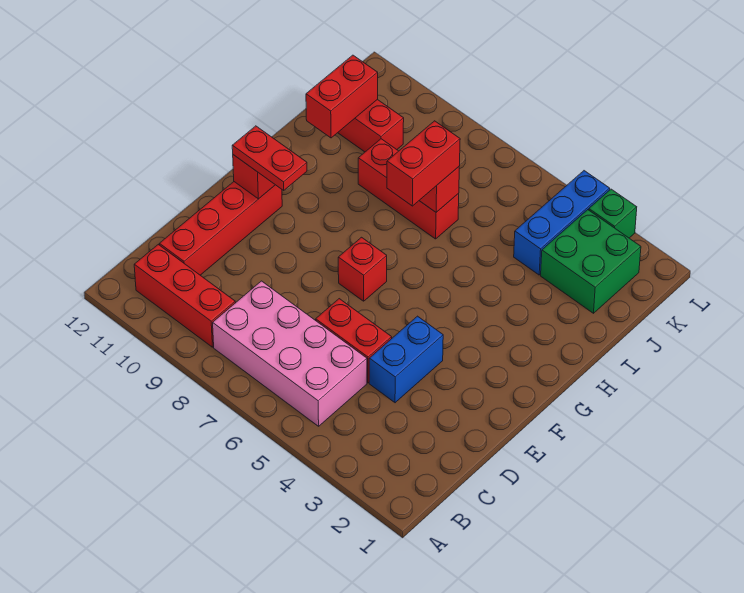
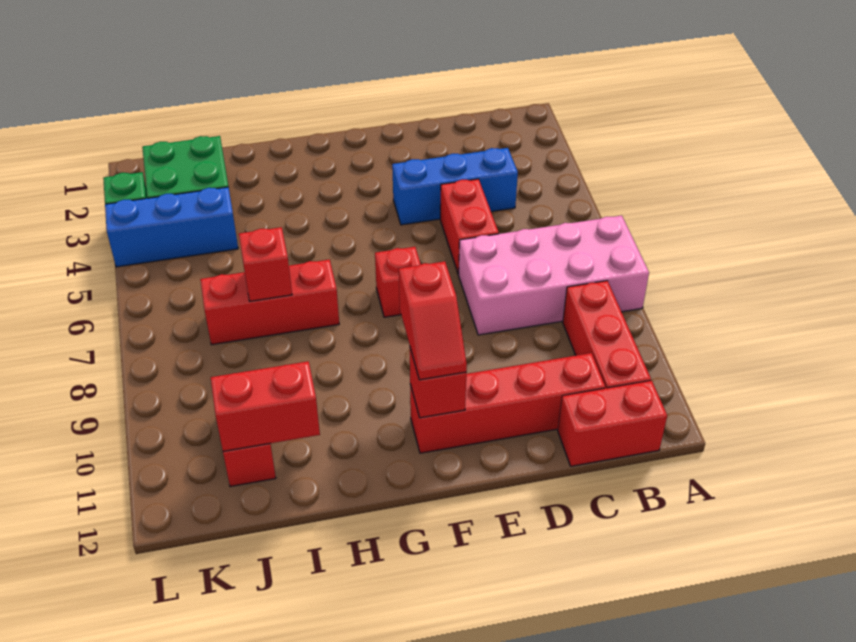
pink 2x4 brick [213,281,367,426] -> pink 2x4 brick turned to [458,216,649,335]
blue 1x2 brick [369,316,443,403] -> blue 1x3 brick [392,148,518,225]
red 1x2 plate [232,126,307,190] -> red 1x2 slope [399,261,467,380]
red 1x2 brick [387,121,460,206] -> red 1x2 brick moved to [558,381,667,466]
red 1x3 brick [358,139,459,239] -> red 1x3 brick turned to [200,259,339,345]

